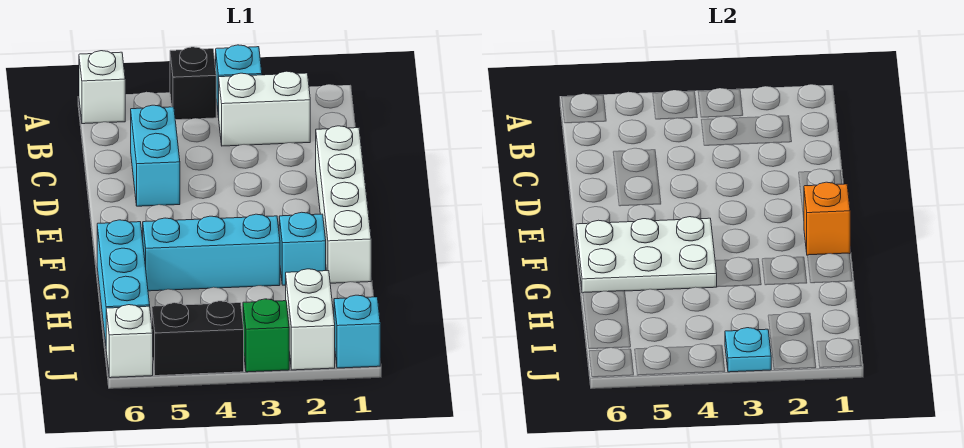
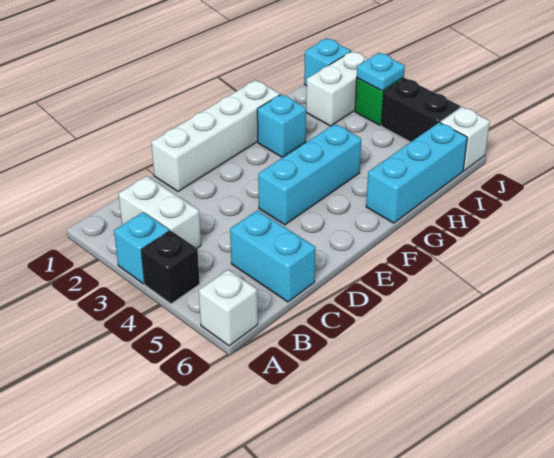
cyan 1x2 brick [131,105,180,206] -> cyan 1x2 brick turned to [230,210,315,302]
orange 1x1 brick [804,182,850,255] -> none
white 2x3 plate [576,217,717,293] -> none
cyan 1x3 brick [143,214,280,291] -> cyan 1x3 brick turned to [258,124,361,225]

